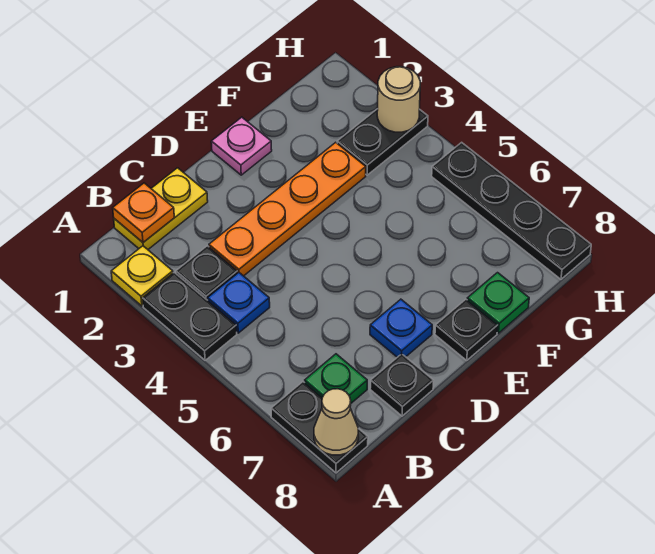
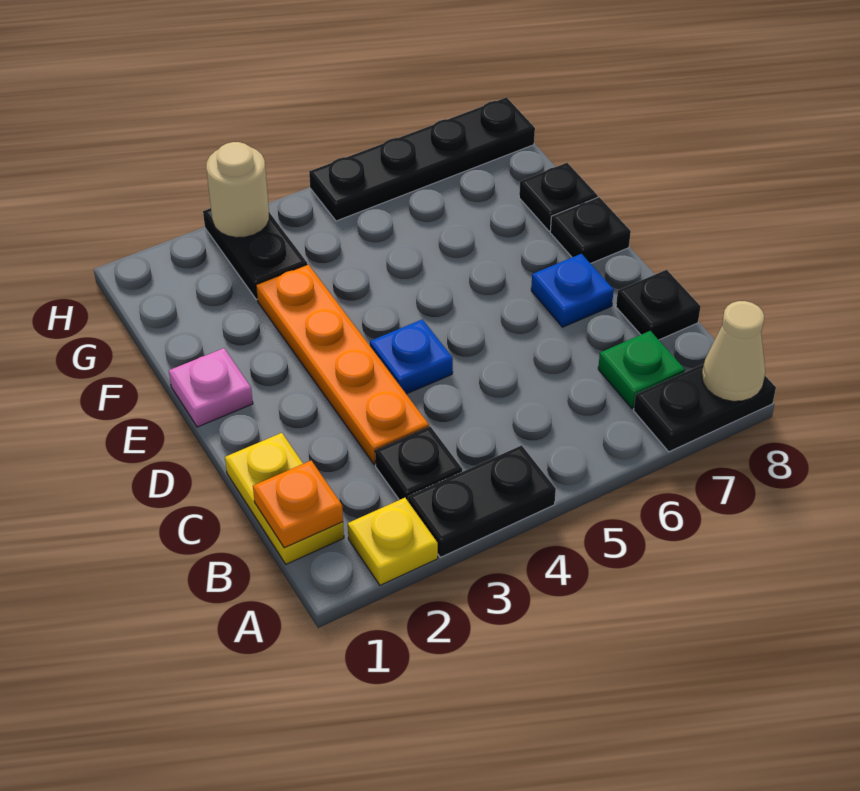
blue 1x1 plate [208,273,270,333] -> blue 1x1 plate moved to [370,319,453,394]
green 1x1 plate [467,273,529,333] -> black 1x1 plate [519,163,598,231]

